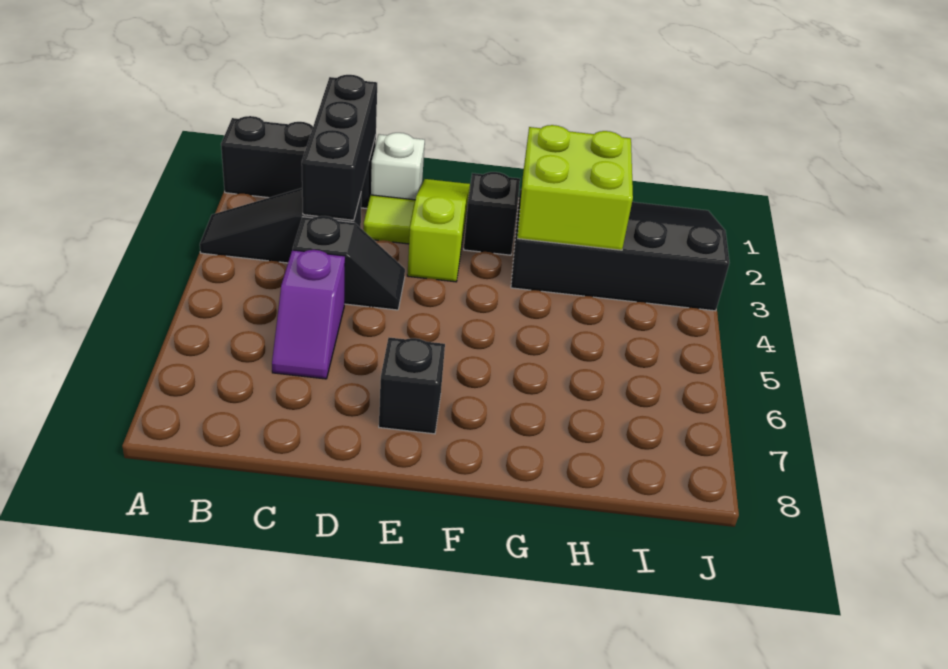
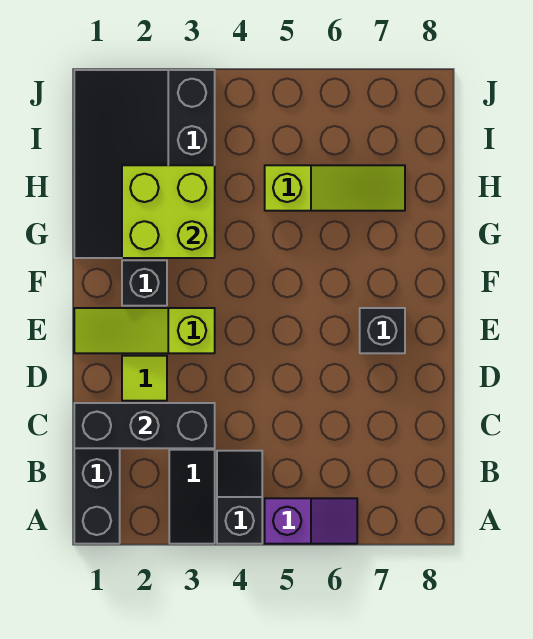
black 1x2 slope [293,216,405,310] -> black 1x2 slope moved to [217,451,262,544]
purple 1x2 slope [272,250,345,379] -> purple 1x2 slope moved to [265,498,357,544]
white 1x1 brick [371,133,425,200] -> none
none -> lime 1x3 slope [265,165,405,211]

